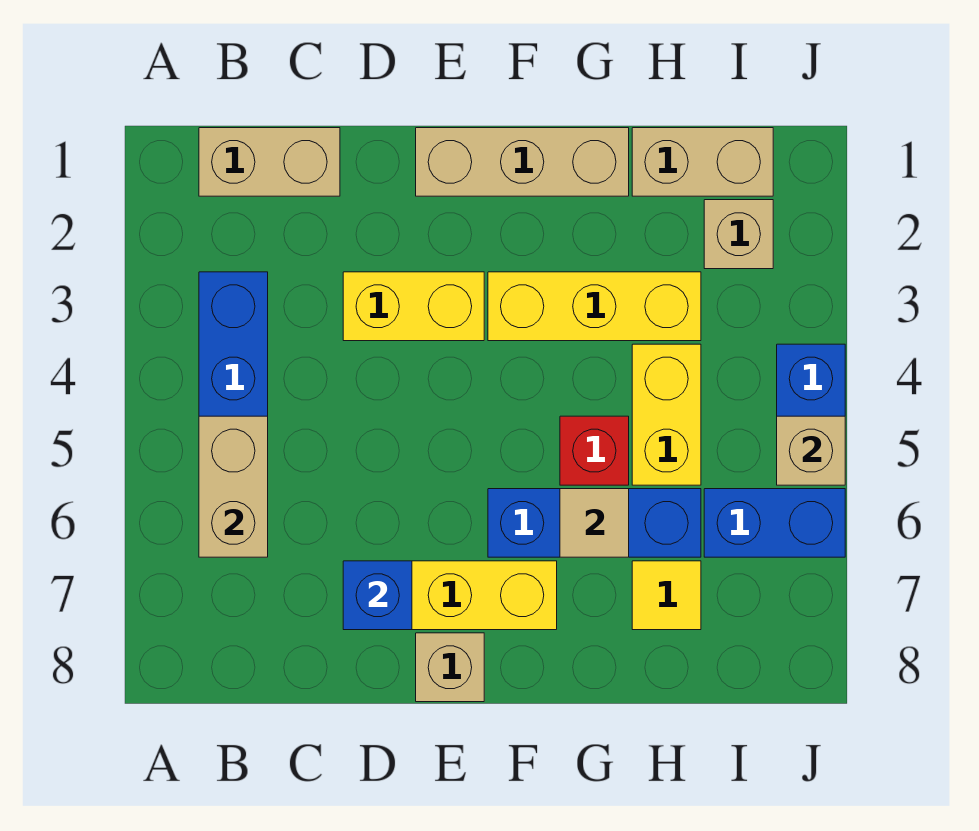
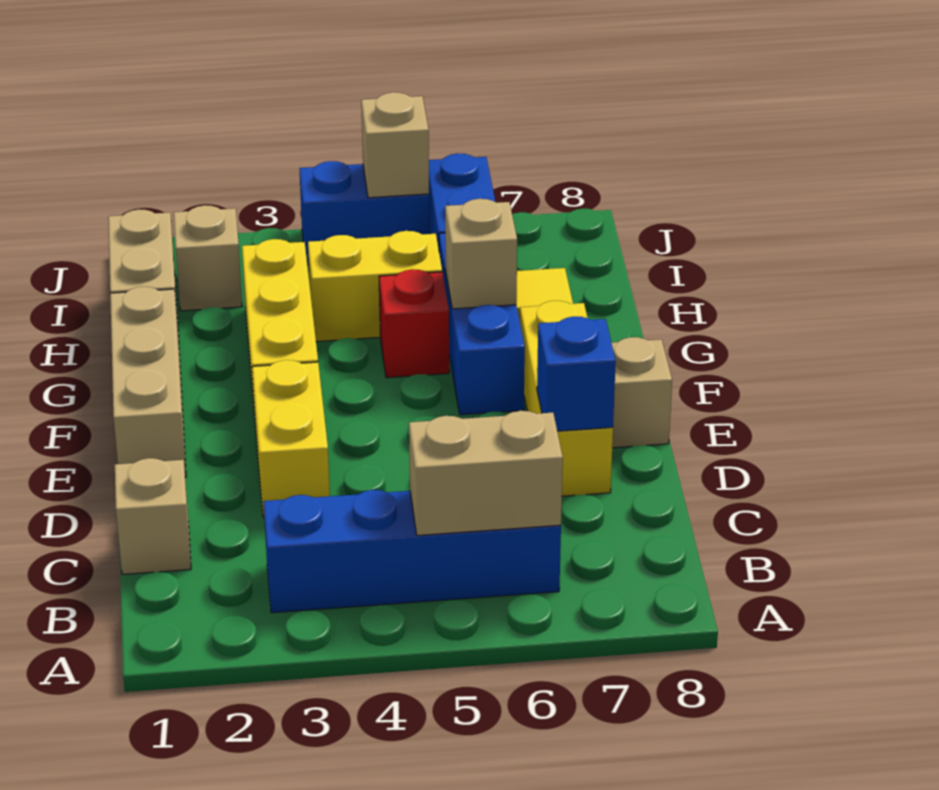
tan 1x2 brick [199,128,340,196] -> tan 1x1 brick [115,458,191,574]
tan 1x1 tile [560,489,629,557] -> tan 1x1 brick [445,199,517,309]

